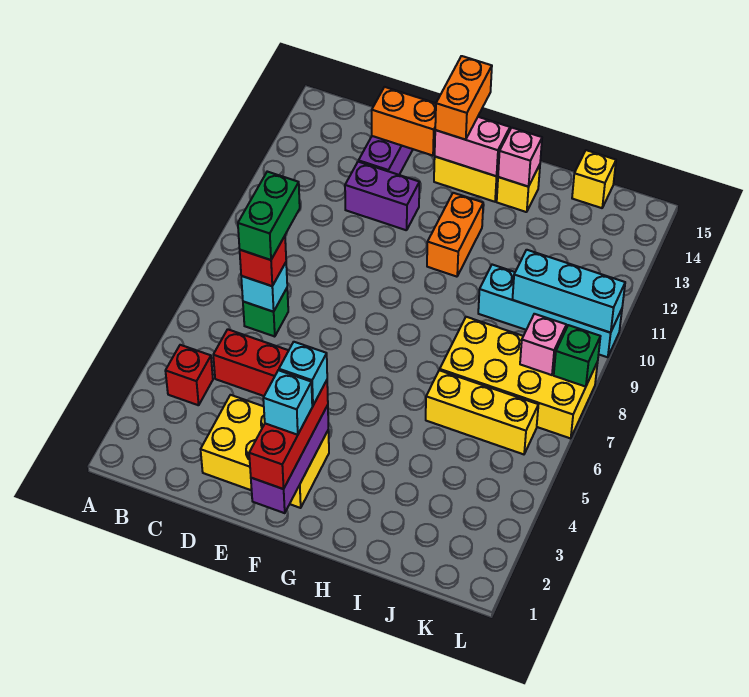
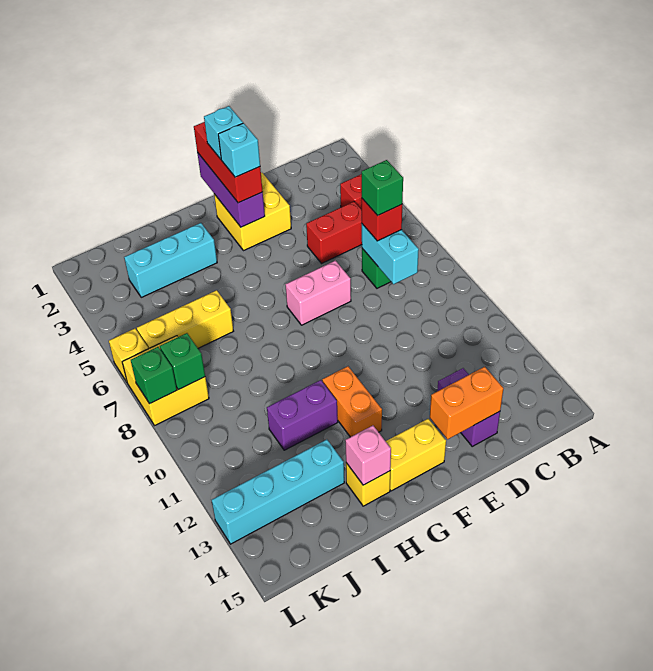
cyan 1x1 brick [241,263,287,312] -> cyan 1x2 brick [362,224,419,284]
green 1x2 brick [238,172,300,260] -> green 1x1 brick [362,160,403,215]
yellow 2x3 brick [201,395,329,508] -> yellow 2x2 brick [214,173,291,251]
purple 1x2 brick [345,162,420,230] -> purple 1x2 brick moved to [267,380,338,450]
pink 1x2 brick [435,117,510,176] -> pink 1x2 brick moved to [285,261,351,325]
orange 1x2 brick [435,56,492,140] -> none
yellow 2x4 brick [440,317,598,438] -> yellow 2x2 brick [122,336,209,426]
cyan 1x4 brick [478,265,622,357] -> cyan 1x4 brick moved to [212,440,344,544]
cyan 1x3 brick [512,250,625,333] -> cyan 1x3 brick moved to [124,223,217,297]
yellow 1x1 brick [572,150,616,208] -> yellow 1x1 brick moved to [109,329,148,382]
pink 1x1 brick [520,314,566,375] -> green 1x1 brick [160,333,205,390]

